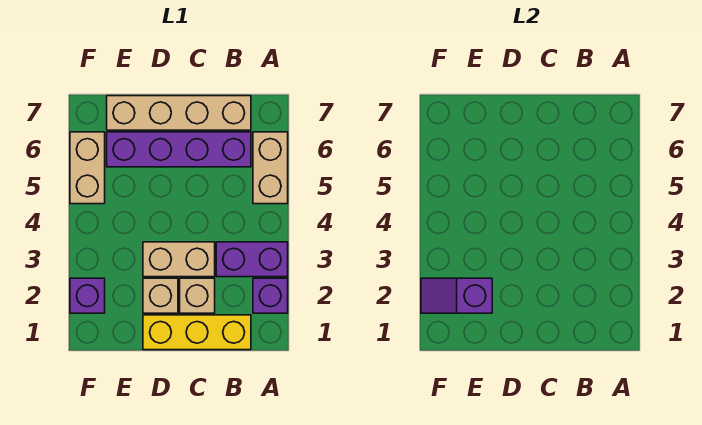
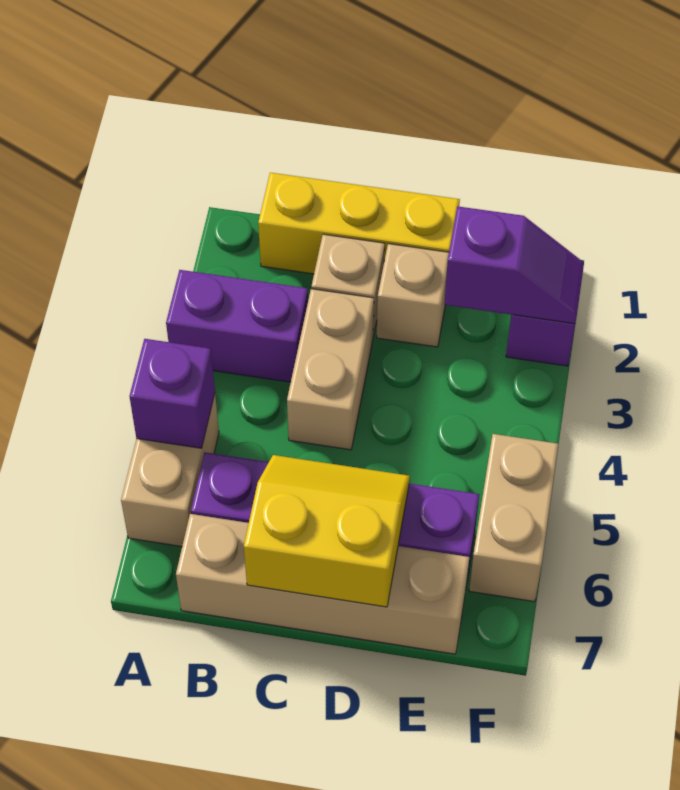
purple 1x1 brick [253,278,288,313] -> purple 1x1 brick moved to [130,339,215,448]
tan 1x2 brick [143,242,215,277] -> tan 1x2 brick turned to [287,289,374,450]
none -> yellow 2x2 slope [244,455,410,607]

